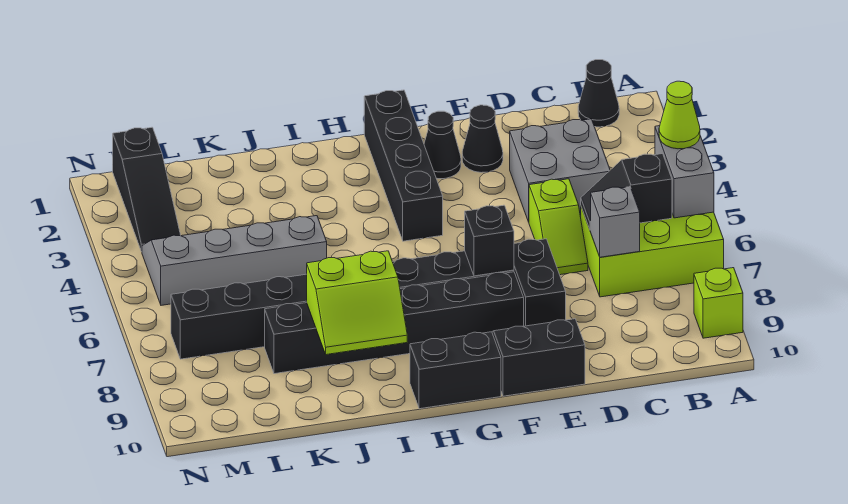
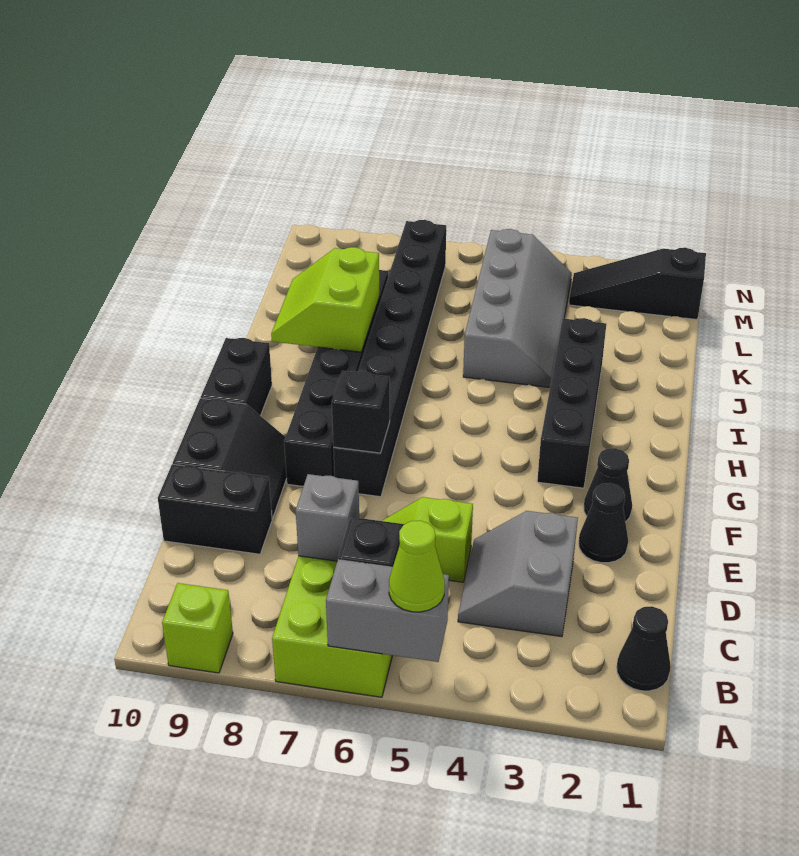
grey 2x2 brick [510,119,610,222] -> grey 2x2 slope [458,511,578,637]
black 1x2 brick [514,239,566,326] -> black 1x2 brick moved to [158,464,272,554]
black 1x4 brick [364,90,443,241] -> black 1x4 brick turned to [537,318,606,488]

